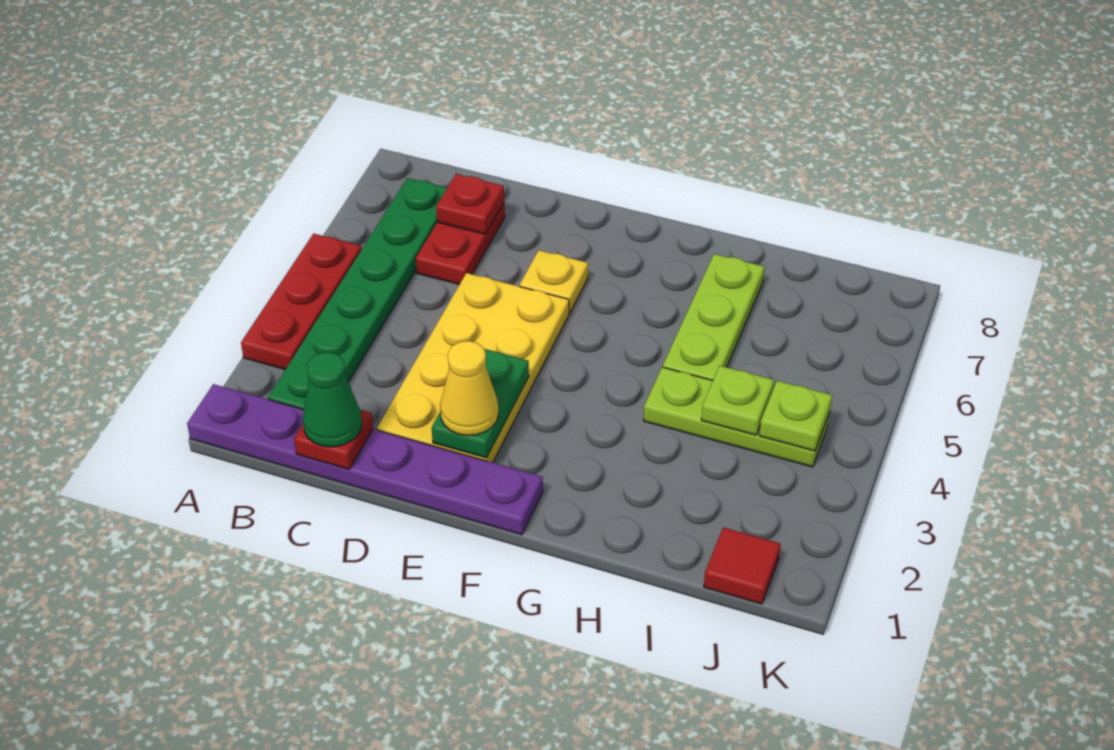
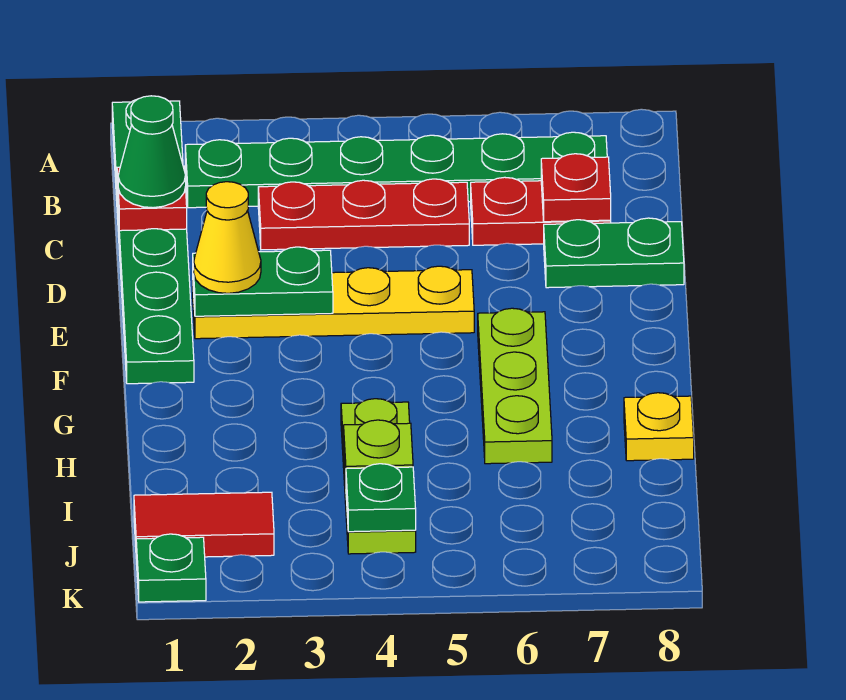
purple 1x6 plate [187,384,543,535] -> green 1x6 plate [112,100,194,384]
red 1x3 plate [241,234,362,369] -> red 1x3 plate moved to [258,179,469,250]
yellow 2x4 plate [377,273,569,463] -> yellow 1x4 plate [193,266,474,339]
none -> green 1x2 plate [544,218,684,288]
yellow 1x1 plate [520,250,588,313] -> yellow 1x1 plate moved to [624,393,694,461]
lime 1x3 plate [663,254,765,380] -> lime 1x3 plate turned to [478,308,552,464]
red 1x1 tile [704,527,781,604] -> red 1x2 tile [134,492,274,557]
lime 1x1 plate [759,381,832,451] -> green 1x1 plate [346,464,416,532]
none -> green 1x1 plate [136,534,206,602]

